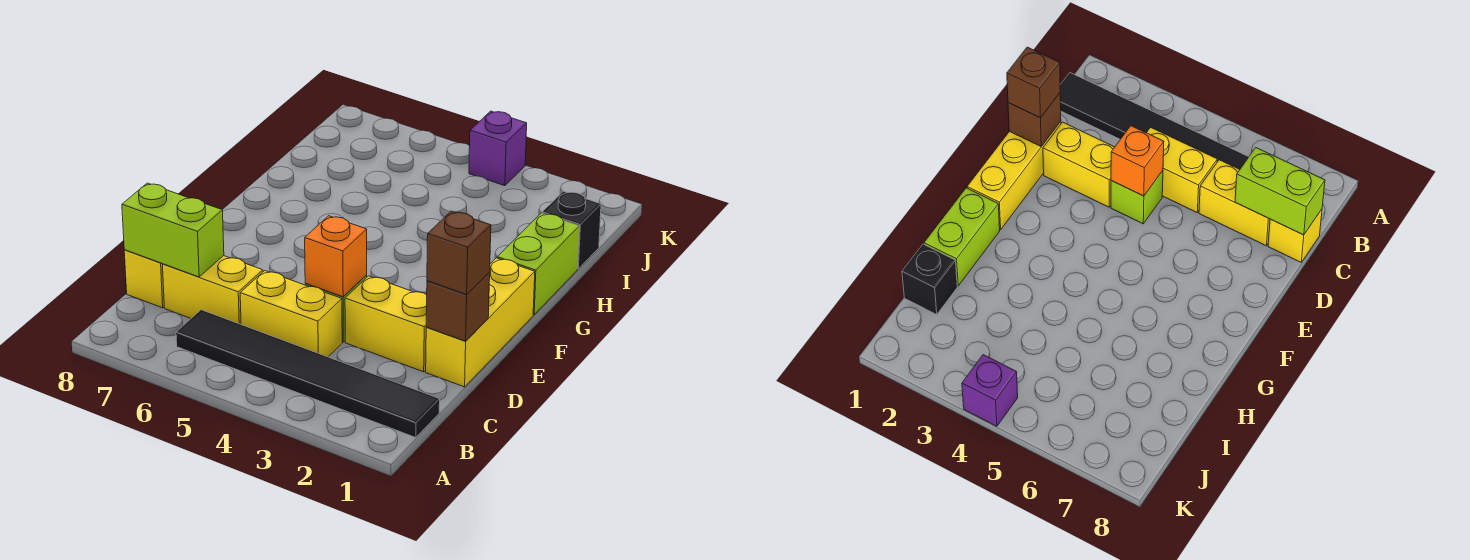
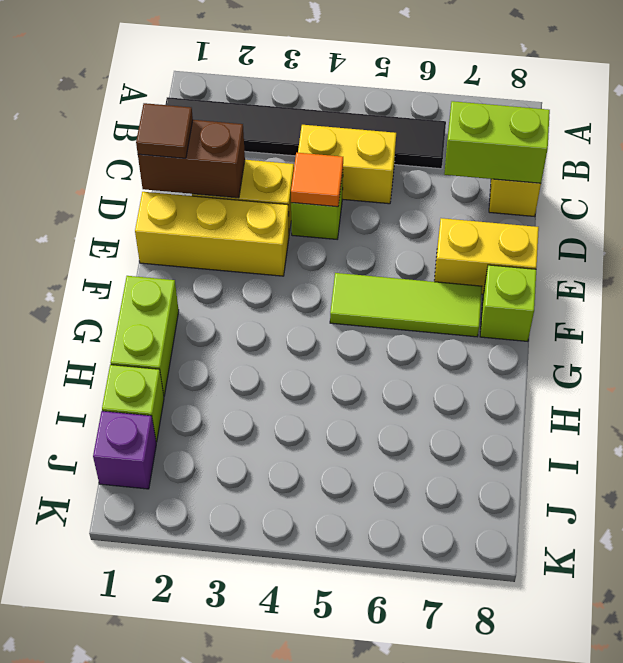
yellow 1x2 brick [163,256,263,324] -> yellow 1x2 brick moved to [434,218,539,294]
yellow 1x3 brick [426,258,535,387] -> yellow 1x3 brick turned to [135,192,289,276]
brown 1x1 brick [426,273,490,341] -> brown 1x2 brick [138,120,245,198]
brown 1x1 brick [427,211,491,295] -> brown 1x1 tile [136,103,193,158]
orange 1x1 brick [305,216,367,297] -> orange 1x1 tile [291,153,343,207]
none -> lime 1x3 tile [330,273,482,337]
none -> lime 1x1 brick [480,265,536,341]
black 1x1 brick [542,191,601,269] -> lime 1x1 brick [102,365,164,442]
purple 1x1 brick [469,111,527,186] -> purple 1x1 brick moved to [93,411,156,489]

